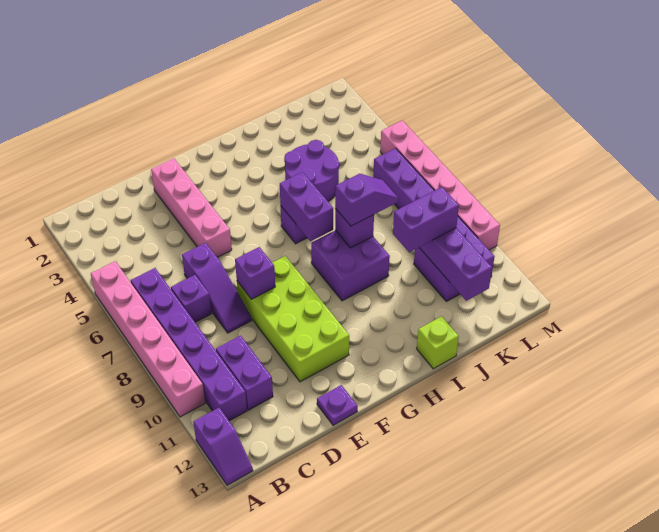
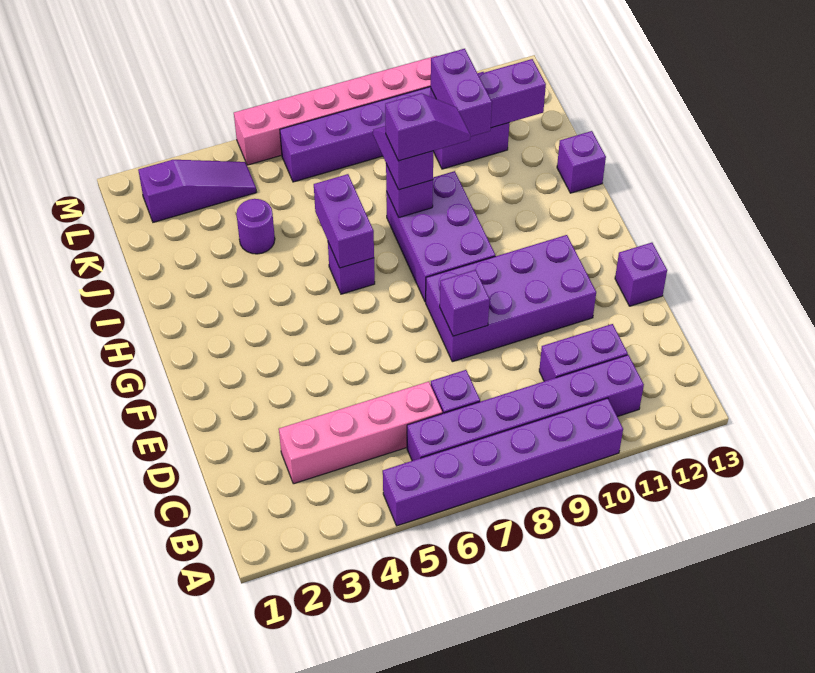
pink 1x6 brick [91,261,205,417] -> purple 1x6 brick [383,398,623,526]
purple 1x2 slope [193,408,253,485] -> purple 1x2 slope moved to [385,93,470,161]
purple 1x3 slope [182,243,252,333] -> purple 1x3 slope moved to [138,160,256,222]
pink 1x4 brick [151,158,232,257] -> pink 1x4 brick moved to [279,382,442,484]
lime 2x4 brick [237,256,349,382] -> purple 2x4 brick [426,235,596,362]
purple 1x1 plate [317,385,358,425] -> purple 1x1 brick [615,243,667,306]
purple 1x2 brick [280,172,333,241] -> purple 1x2 brick turned to [314,174,374,268]
purple 2x2 brick [311,230,390,301] -> purple 2x3 brick [386,171,495,302]
purple 2x2 round brick [284,140,339,201] -> purple 1x1 round brick [236,199,275,254]
lime 1x1 brick [417,316,459,369] -> purple 1x1 brick [557,131,606,193]

